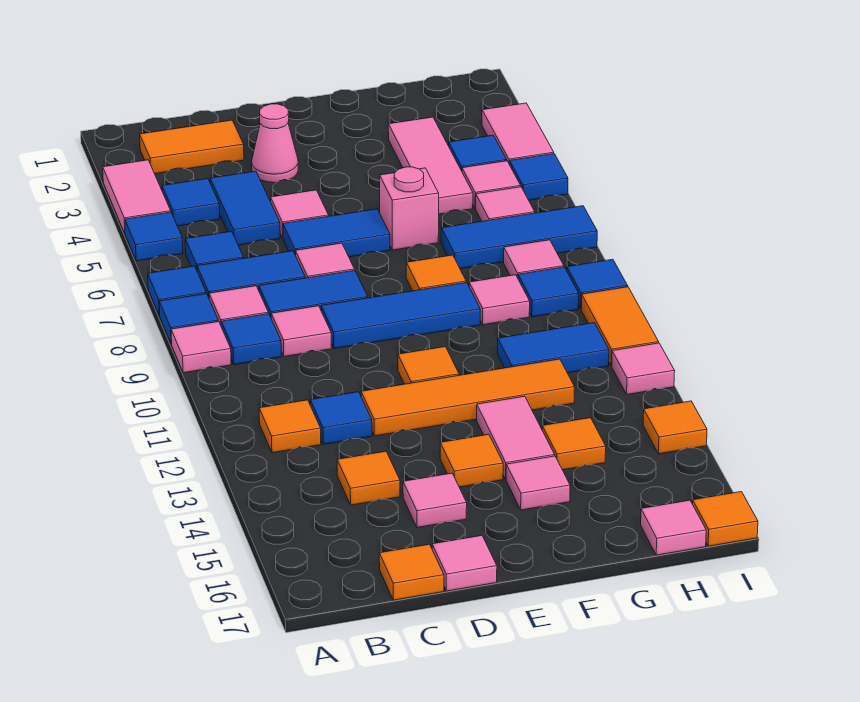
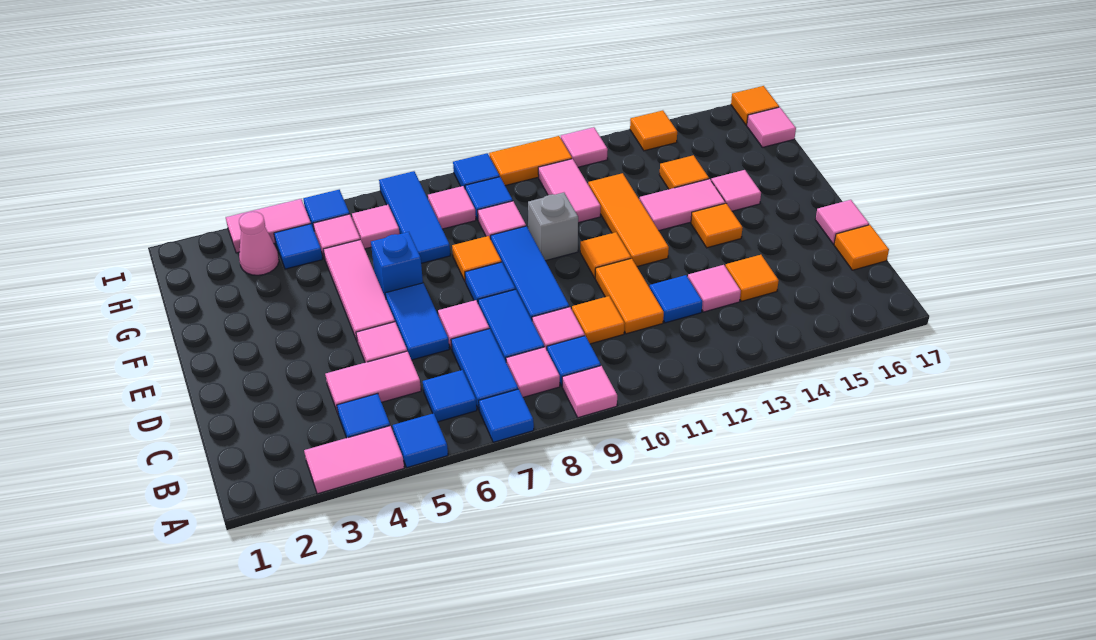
blue 1x1 tile [159,294,218,344] -> blue 1x1 tile moved to [465,262,515,302]
orange 1x2 tile [140,120,244,174] -> orange 1x2 tile moved to [595,258,664,334]
orange 1x1 tile [259,400,321,453] -> orange 1x1 tile moved to [572,296,625,344]
blue 1x2 tile [210,171,280,245] -> pink 1x2 tile [325,351,421,413]
pink 1x1 cone [252,104,298,183] -> pink 1x1 cone moved to [239,212,279,275]
orange 1x4 tile [361,359,575,436] -> orange 1x3 tile [588,173,669,267]
pink 1x1 tile [403,473,467,528] -> pink 1x1 tile moved to [688,265,741,312]
pink 1x1 brick [380,167,439,250] -> blue 1x1 brick [371,232,423,298]
none -> grey 1x1 brick [528,193,578,261]
pink 1x3 tile [388,117,473,214] -> pink 1x3 tile turned to [323,240,395,341]
blue 1x2 tile [498,323,609,373] -> pink 1x2 tile [538,159,601,223]

